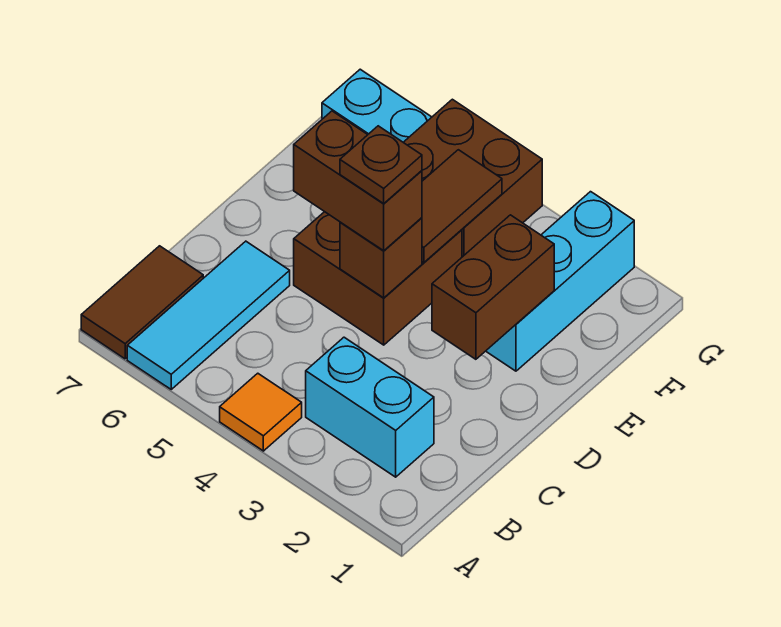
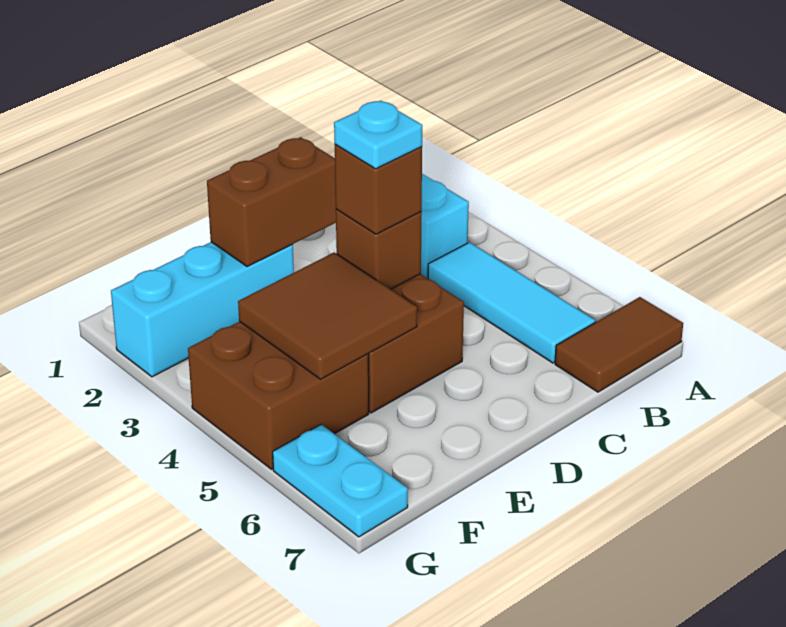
orange 1x1 tile [220,373,302,451] -> none
cyan 1x3 tile [127,241,290,389] -> cyan 1x3 tile turned to [428,242,595,363]
brown 1x2 brick [294,111,422,251] -> brown 1x1 brick [335,144,422,234]
brown 1x1 plate [340,126,422,203] -> cyan 1x1 plate [334,101,422,169]
brown 1x2 tile [422,150,502,263] -> brown 2x2 tile [238,252,417,379]

